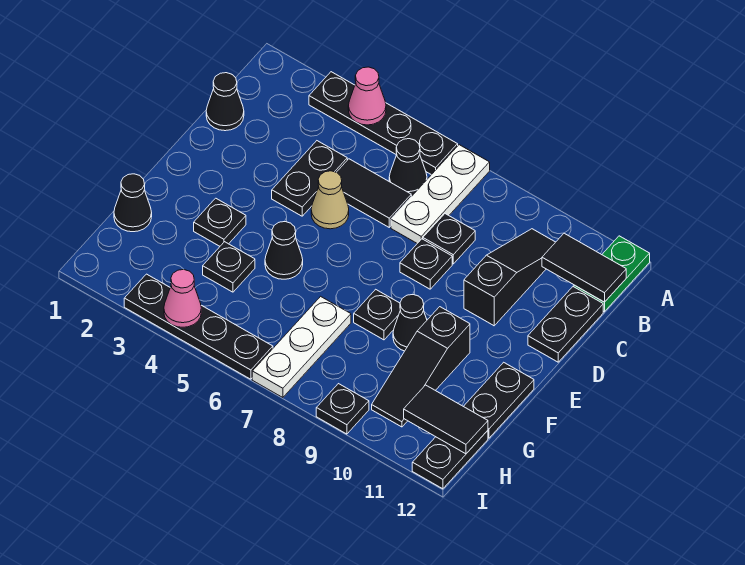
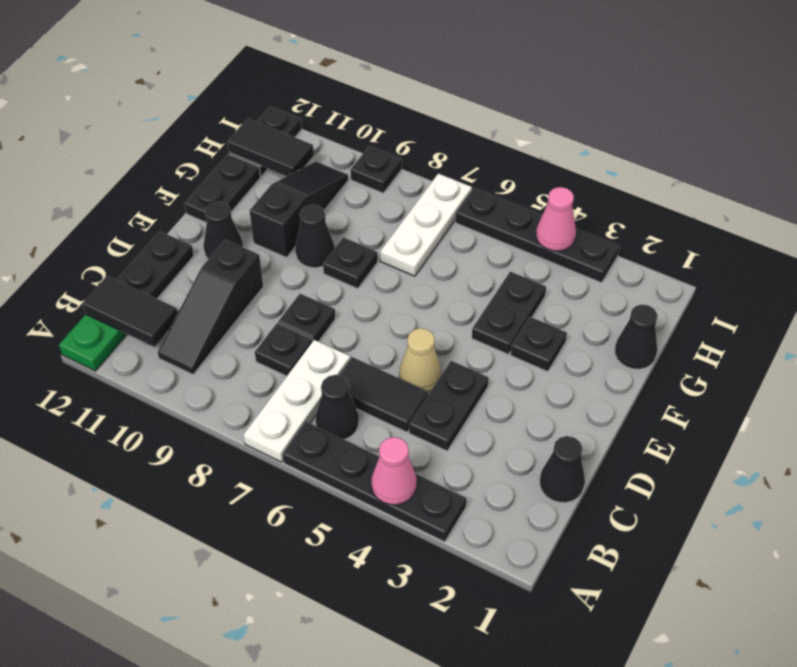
black 1x1 cone [265,222,303,279] -> black 1x1 cone moved to [203,201,243,259]
black 1x1 plate [203,242,255,292] -> black 1x2 plate [472,272,546,354]

